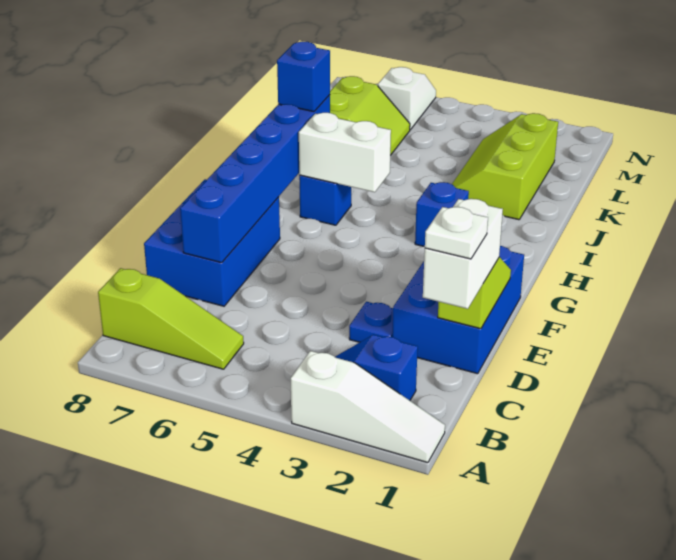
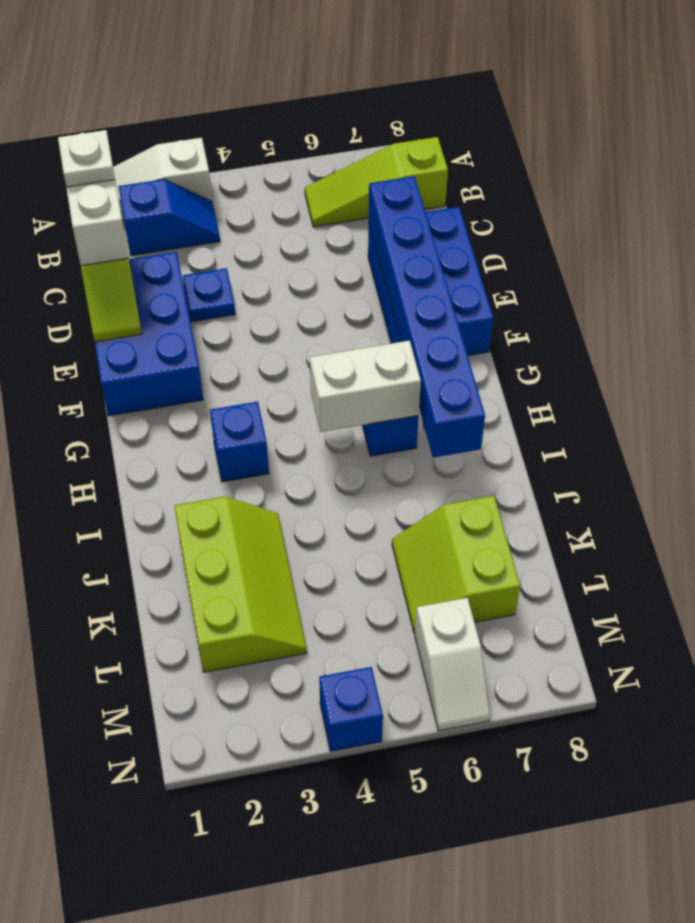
blue 1x1 brick [277,41,330,112] -> blue 1x1 brick moved to [319,667,383,751]

